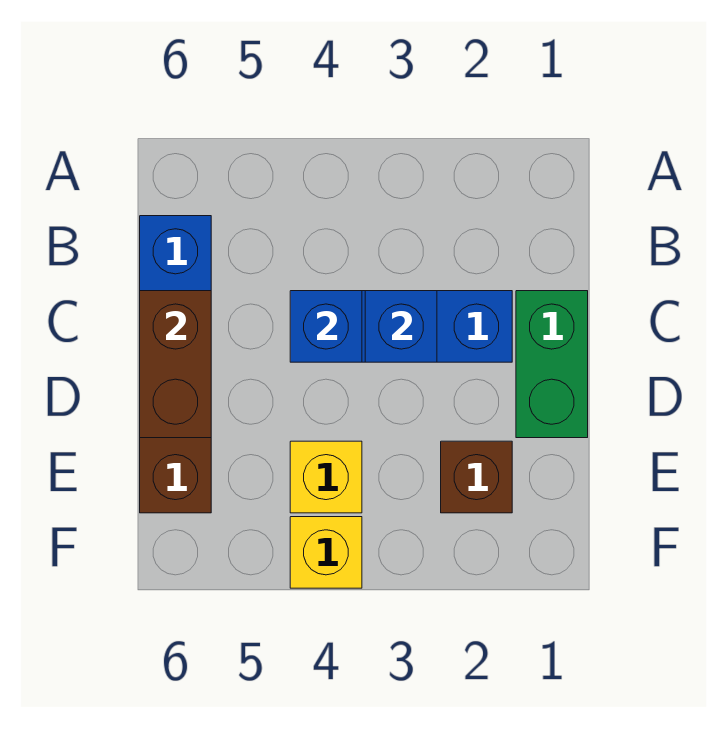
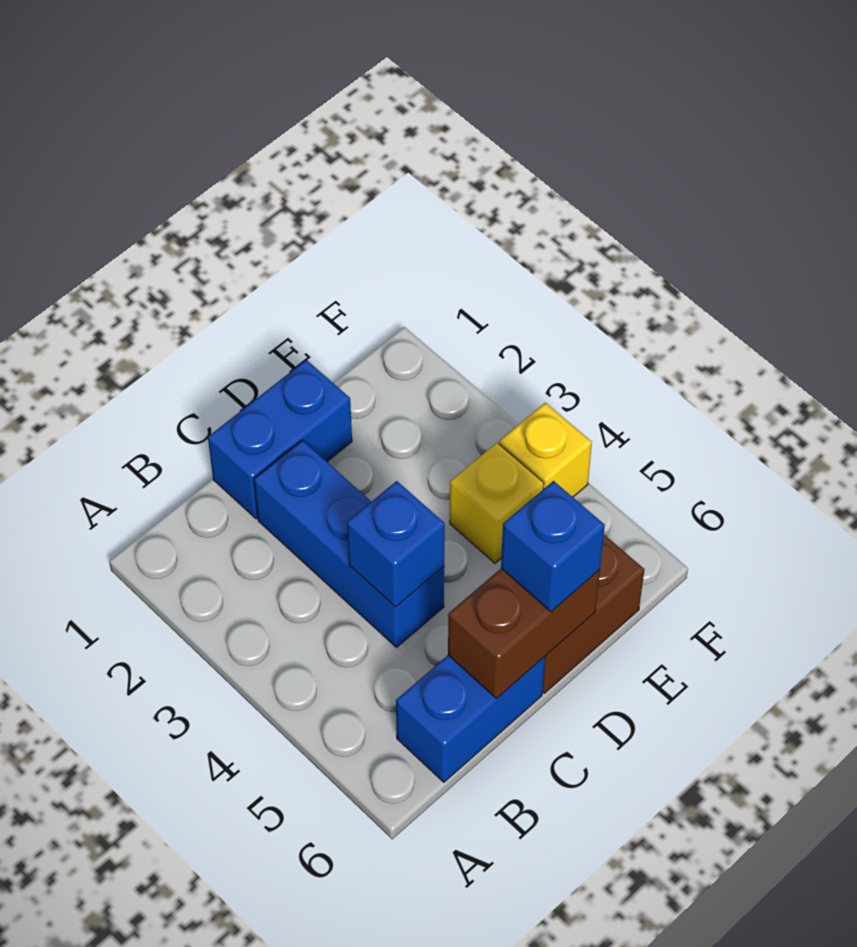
green 1x2 brick [516,291,588,438] -> blue 1x2 brick [208,360,352,519]
blue 1x1 brick [365,291,437,362] -> blue 1x1 brick moved to [501,481,605,612]
brown 1x1 brick [441,441,512,513] -> none

